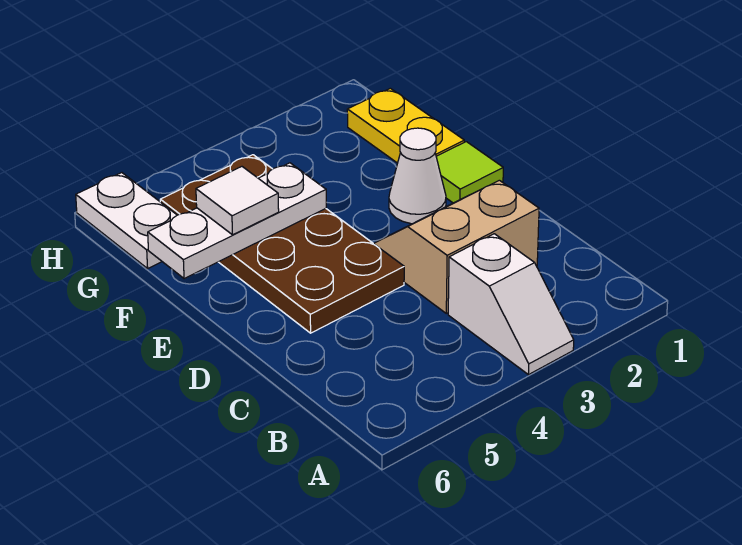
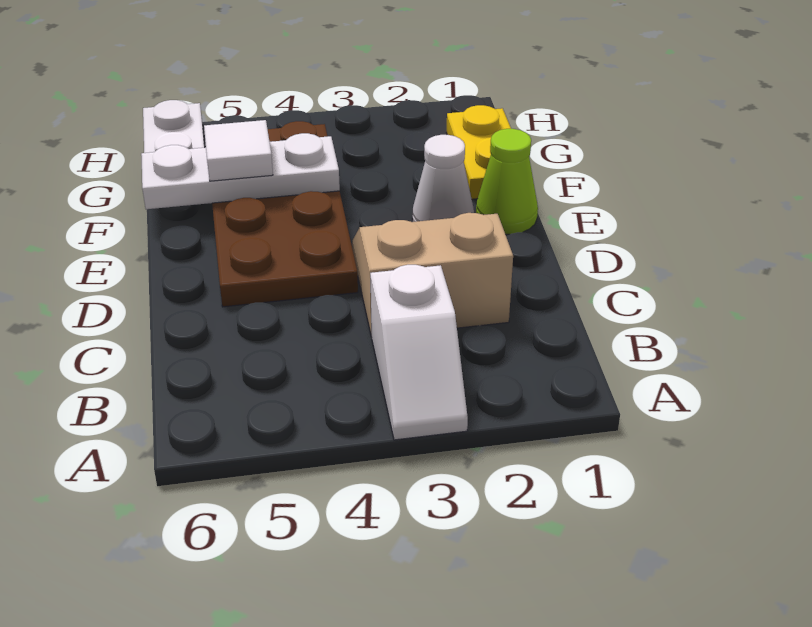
lime 1x1 tile [436,142,503,203] -> lime 1x1 cone [476,129,538,234]

